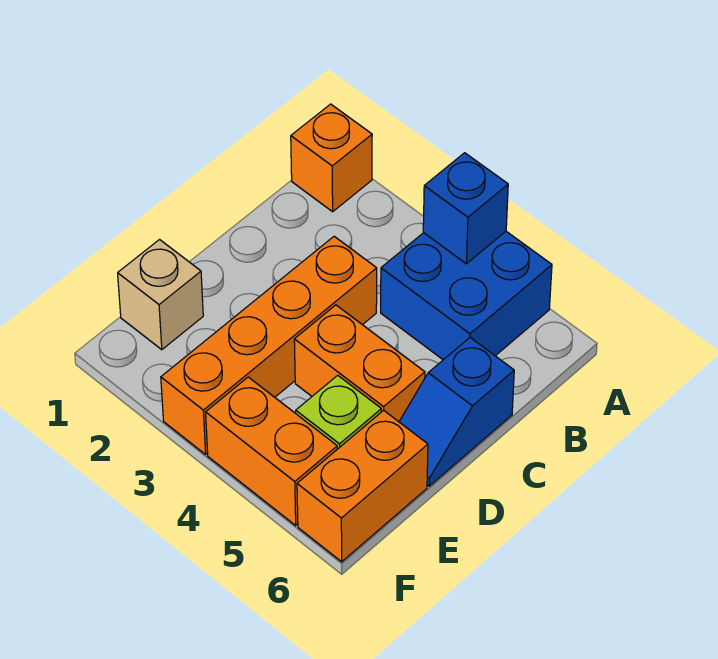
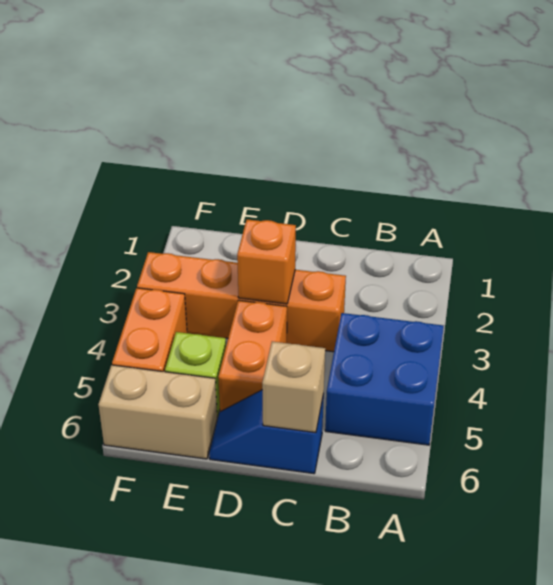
orange 1x1 brick [291,104,372,212] -> orange 1x1 brick moved to [237,220,296,304]
blue 1x1 brick [423,153,508,264] -> none
tan 1x1 brick [118,240,203,350] -> tan 1x1 brick moved to [262,342,325,433]
orange 1x2 brick [297,410,428,562] -> tan 1x2 brick [98,365,217,459]

